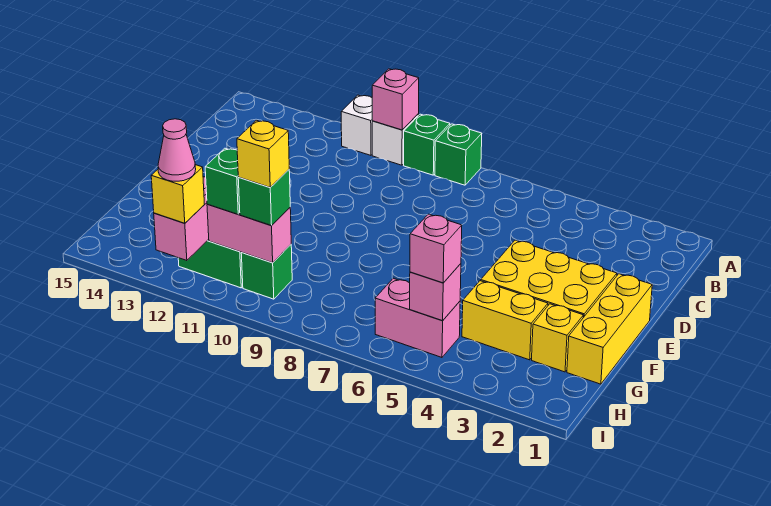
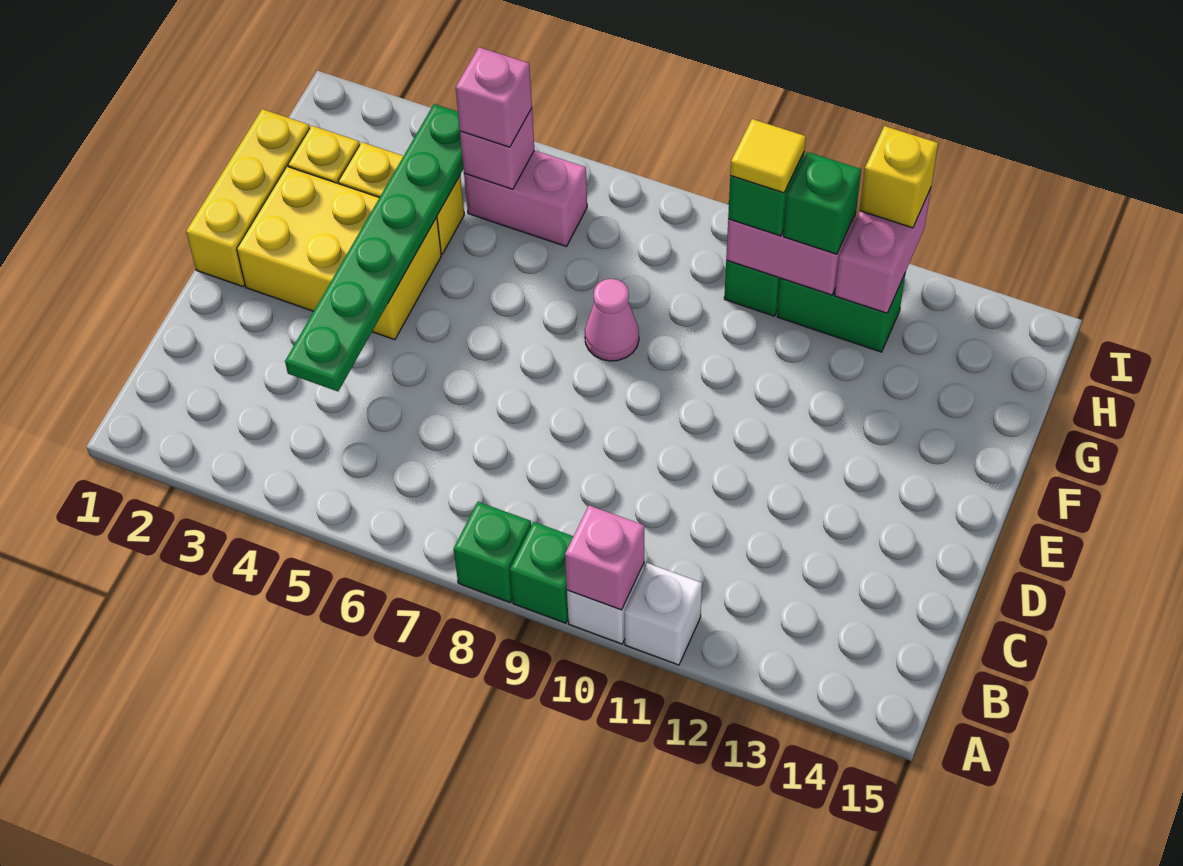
none -> green 1x6 plate [285,104,464,391]
yellow 1x1 brick [237,120,289,187] -> yellow 1x1 tile [730,119,806,193]
pink 1x1 cone [158,119,196,181] -> pink 1x1 cone moved to [585,279,639,361]

